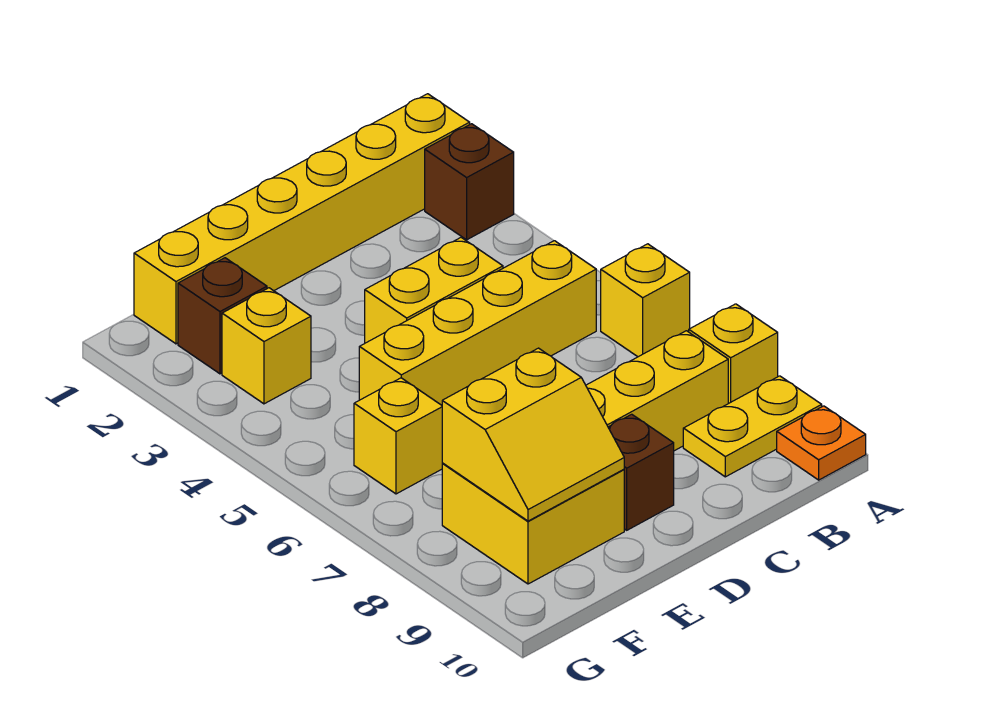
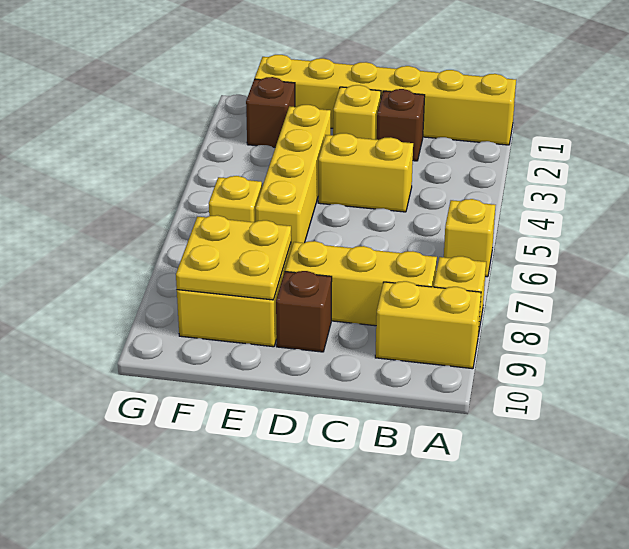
brown 1x1 brick [425,124,514,240] -> brown 1x1 brick moved to [377,89,425,161]
yellow 1x2 plate [683,376,822,477] -> yellow 1x2 brick [375,281,481,369]
orange 1x1 plate [777,406,866,480] -> none
yellow 1x4 brick [359,241,596,405] -> yellow 1x4 brick turned to [255,105,331,248]
yellow 2x2 slope [442,348,624,521] -> yellow 2x2 plate [176,215,291,300]
yellow 1x1 brick [222,288,311,404] -> yellow 1x1 brick moved to [333,85,381,140]

